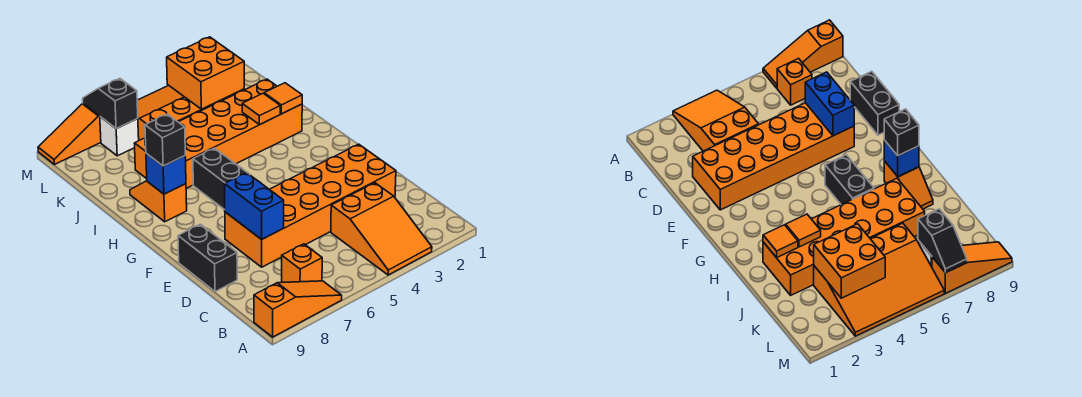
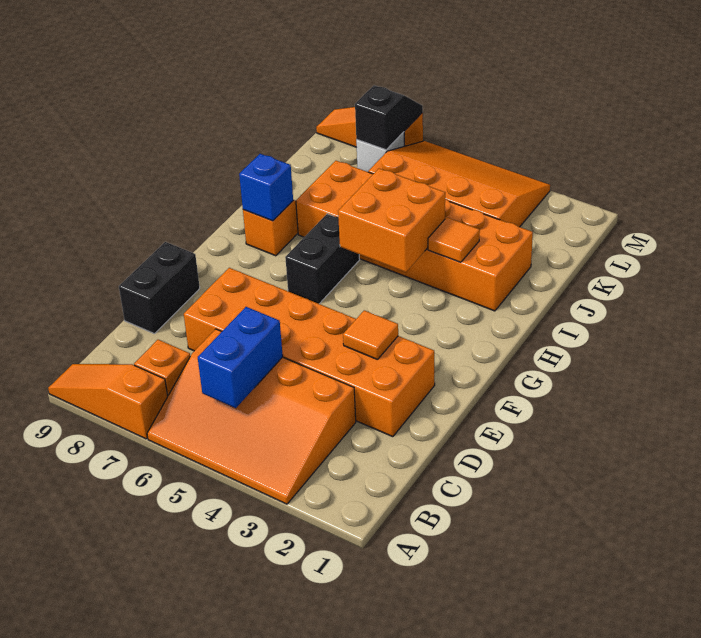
orange 2x3 slope [331,183,432,275] -> orange 3x4 slope [147,329,356,504]
orange 1x3 slope [254,281,342,337] -> orange 1x3 slope turned to [48,364,168,439]
blue 1x2 brick [225,173,284,239] -> blue 1x2 brick moved to [198,307,283,408]
black 1x1 brick [145,114,185,166] -> none
orange 1x1 tile [264,83,302,114] -> orange 1x1 tile moved to [343,310,398,360]
orange 2x2 brick [167,37,244,109] -> orange 2x2 brick moved to [338,168,445,272]

